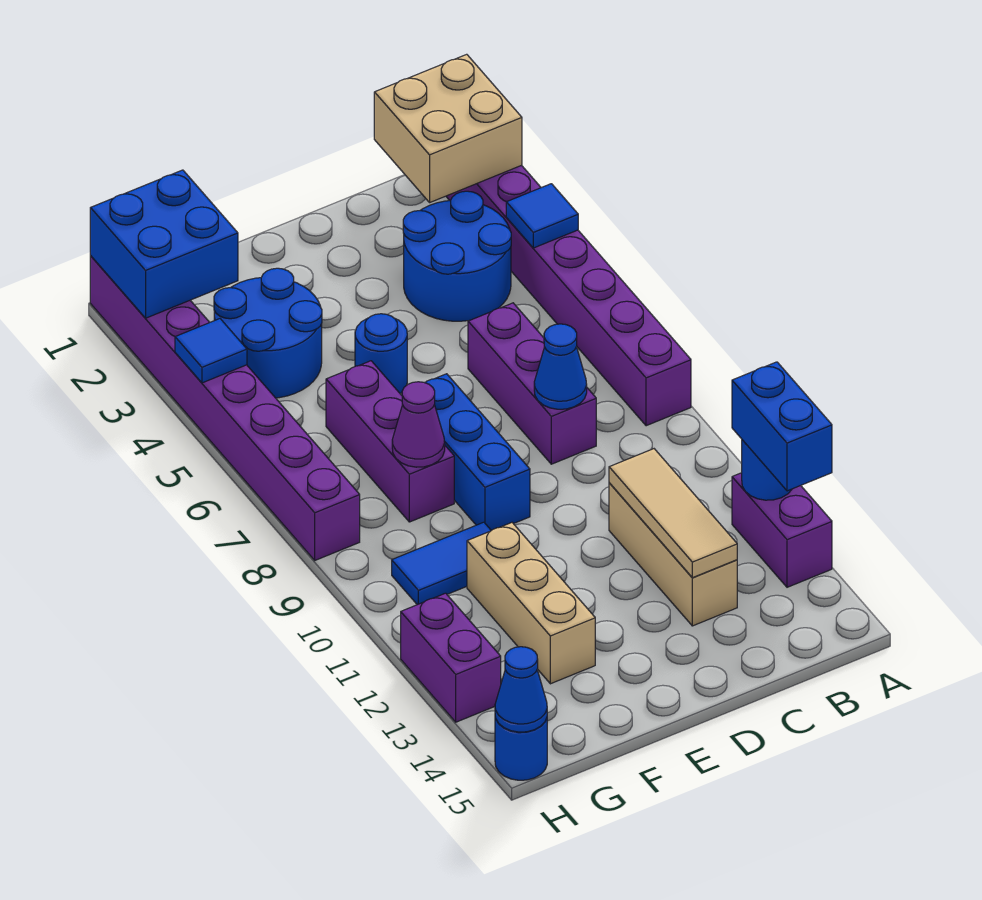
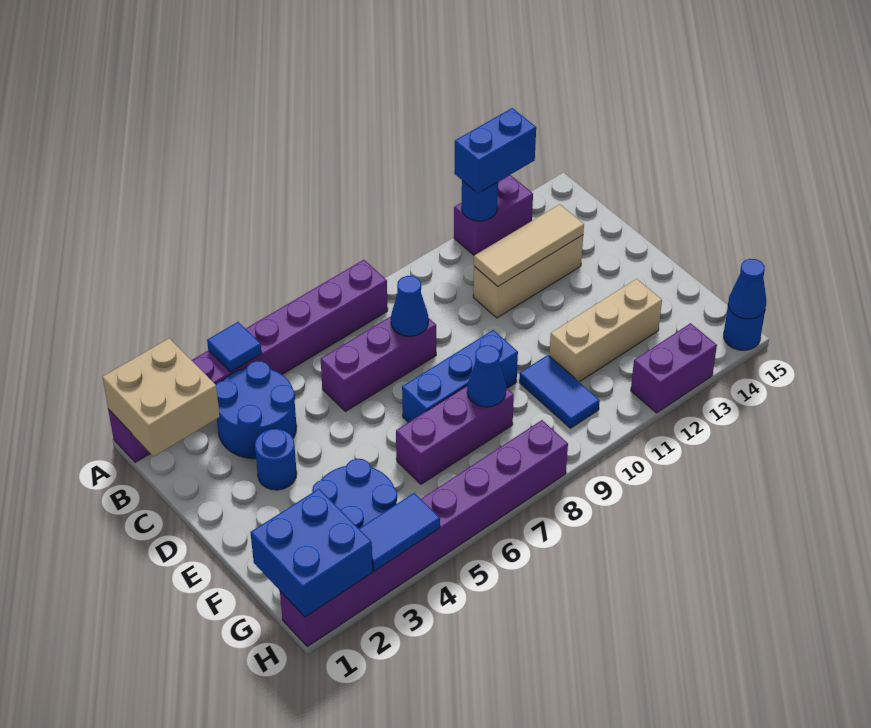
blue 1x1 round brick [355,314,407,393] -> blue 1x1 round brick moved to [255,429,297,490]
purple 1x1 cone [392,382,445,467] -> blue 1x1 cone [467,345,506,407]
blue 1x1 tile [175,319,247,383] -> blue 1x2 tile [359,493,440,571]

